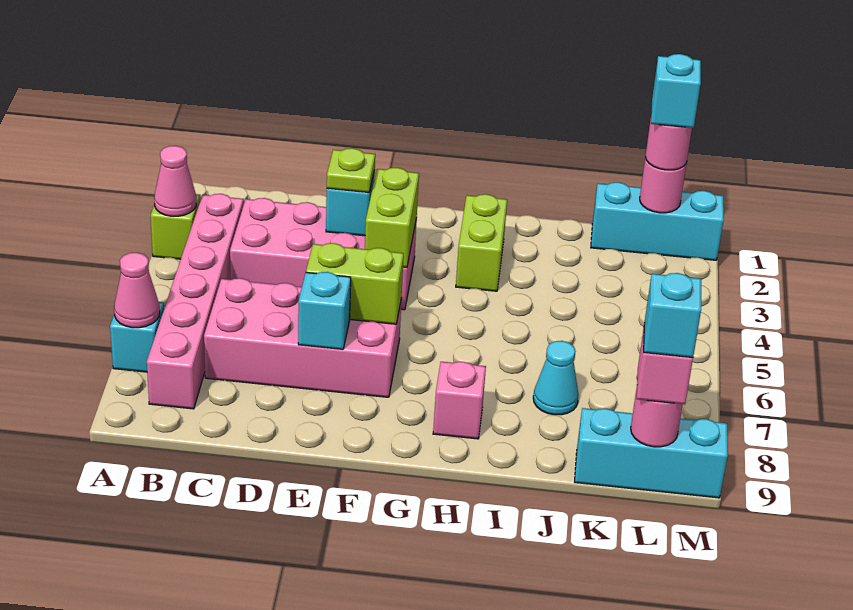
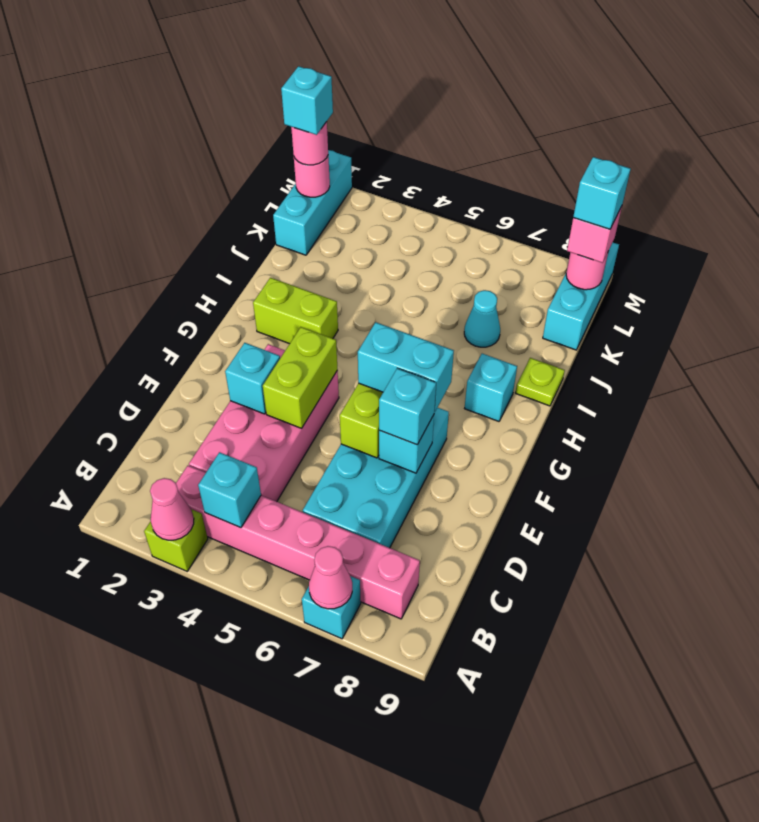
none -> cyan 1x1 brick [198,452,261,528]
pink 2x4 brick [204,278,402,397] -> cyan 2x4 brick [303,408,449,548]
lime 1x1 plate [327,148,375,192] -> lime 1x1 plate moved to [515,358,565,406]
none -> cyan 1x1 brick [379,368,436,445]
lime 1x2 brick [365,168,419,267] -> lime 1x2 brick turned to [263,327,338,428]
none -> cyan 1x2 brick [358,322,454,412]
pink 1x1 brick [433,362,486,439] -> cyan 1x1 brick [465,354,517,421]

